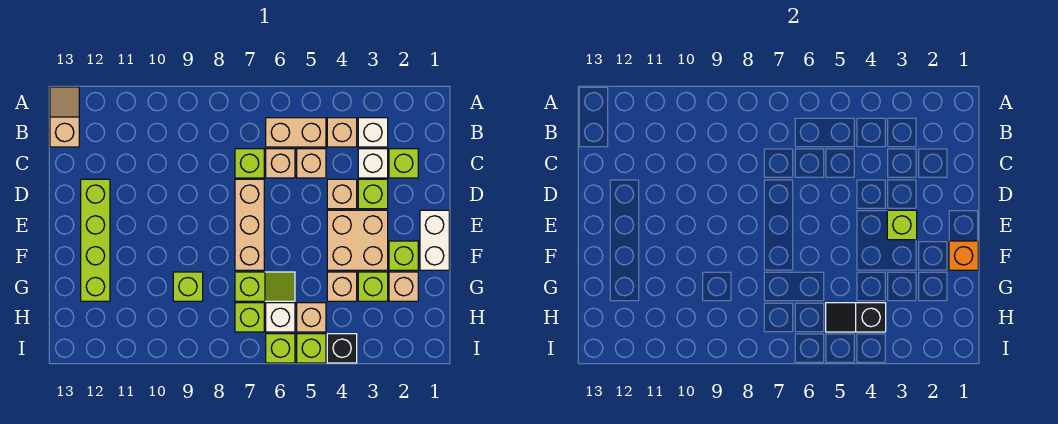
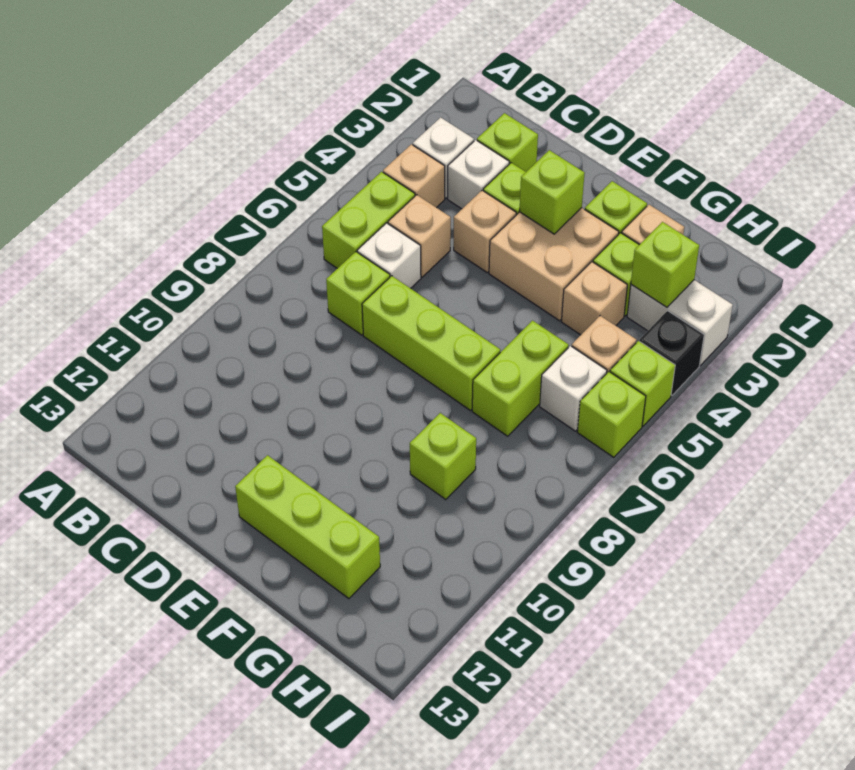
tan 1x2 slope [50,87,79,147] -> none
tan 1x2 brick [266,118,326,147] -> lime 1x2 brick [322,172,415,268]
tan 1x1 brick [266,149,295,178] -> white 1x1 brick [357,223,421,288]
tan 1x3 brick [235,179,264,270] -> lime 1x3 brick [362,276,500,410]
lime 1x4 brick [81,179,110,301] -> lime 1x3 brick [235,455,380,599]
white 1x2 brick [420,210,449,270] -> white 1x2 brick moved to [627,280,733,365]
orange 1x1 brick [949,241,978,270] -> none
lime 1x2 slope [235,272,295,301] -> lime 1x2 brick [472,321,569,436]
black 1x2 slope [826,303,886,332] -> none
lime 1x1 brick [235,303,264,332] -> lime 1x1 brick moved to [631,222,699,307]

